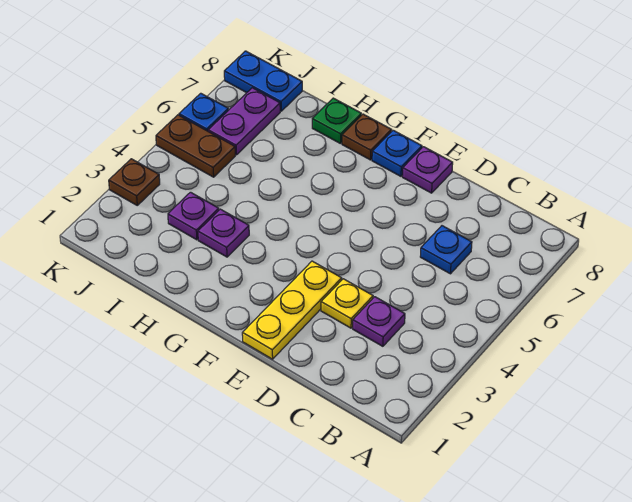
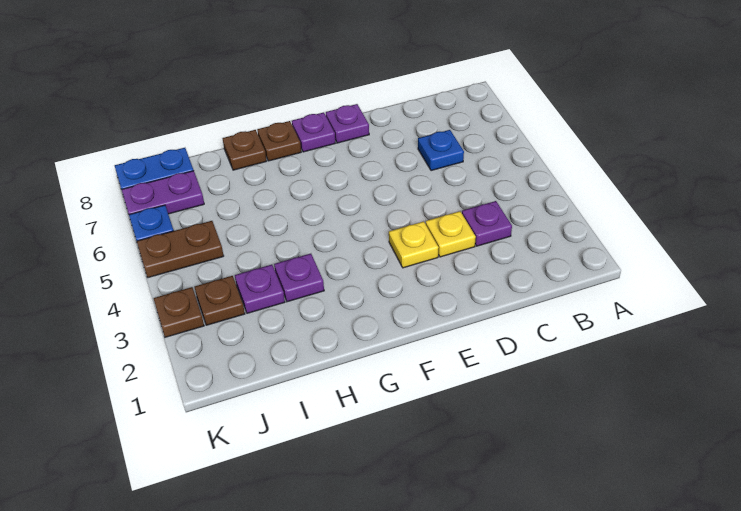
yellow 1x3 plate [242,261,342,359] -> yellow 1x1 plate [389,221,439,268]
blue 1x1 plate [372,130,422,176] -> purple 1x1 plate [292,112,335,152]
green 1x1 plate [312,98,361,144] -> brown 1x1 plate [222,130,266,170]
none -> brown 1x1 plate [195,276,245,325]
purple 1x2 plate [208,88,280,155] -> purple 1x2 plate turned to [121,171,204,214]

